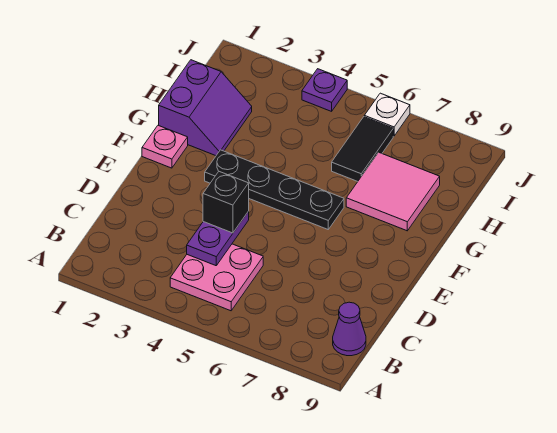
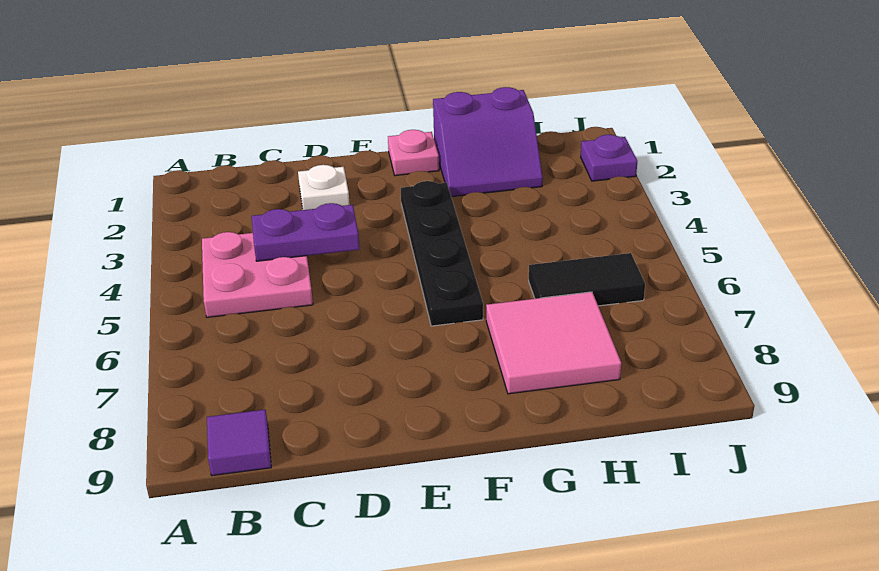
purple 1x1 cone [333,302,366,356] -> purple 1x1 tile [207,410,271,476]
black 1x1 brick [203,172,249,233] -> none
purple 1x1 plate [302,69,347,111] -> purple 1x1 plate moved to [581,135,637,181]
white 1x1 plate [364,93,410,136] -> white 1x1 plate moved to [298,165,350,210]

